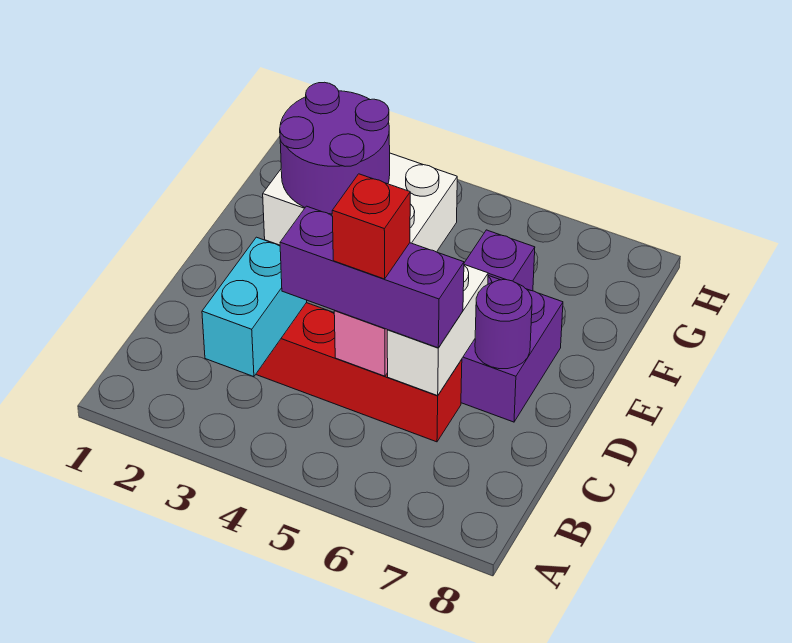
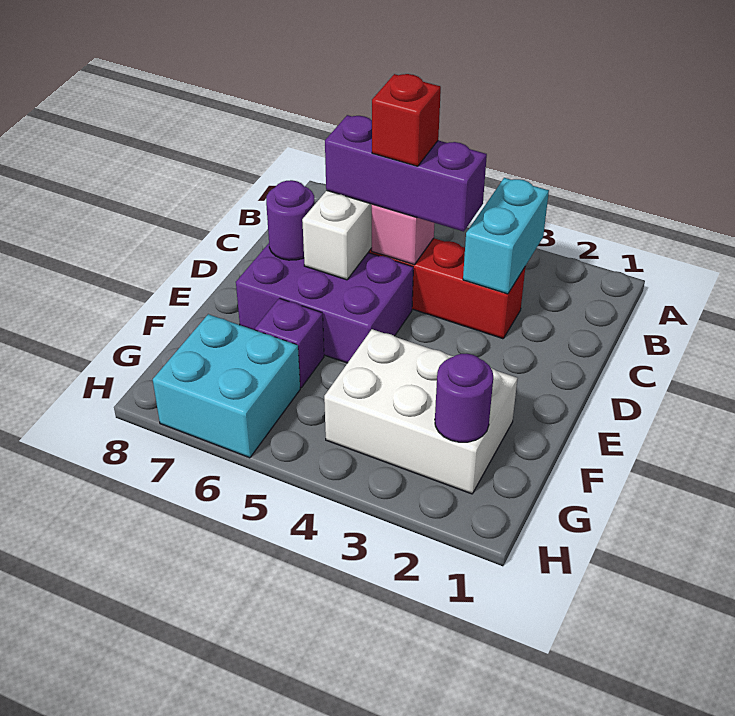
purple 2x2 round brick [280,82,390,214] -> purple 1x1 round brick [435,353,493,442]
none -> cyan 2x2 brick [153,314,300,458]

